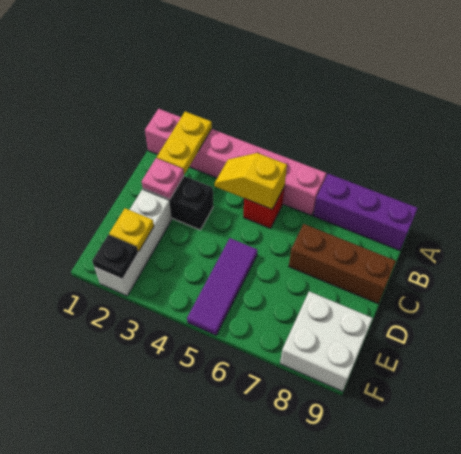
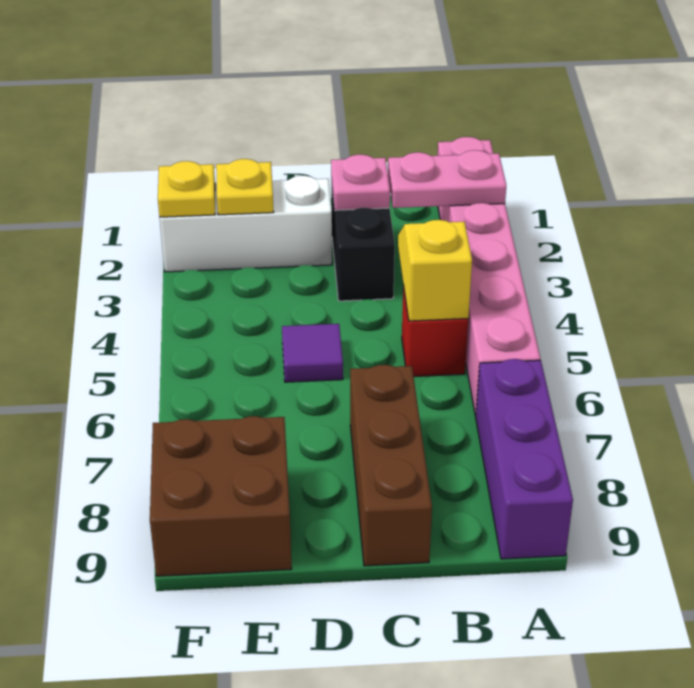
yellow 1x2 plate [157,112,212,174] -> pink 1x2 plate [388,150,506,208]
purple 1x3 tile [187,238,257,335] -> purple 1x1 tile [282,324,343,382]
white 2x2 brick [280,291,373,391] -> brown 2x2 brick [150,416,292,576]
black 1x1 plate [92,235,138,279] -> yellow 1x1 plate [158,161,215,217]

